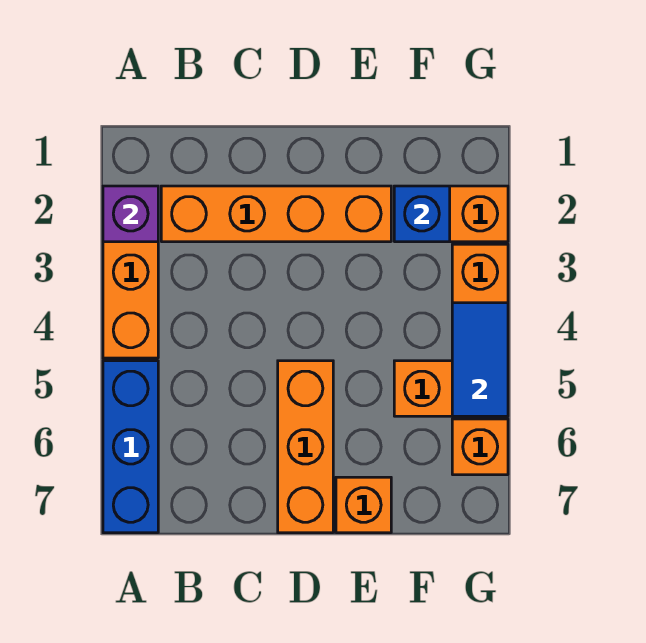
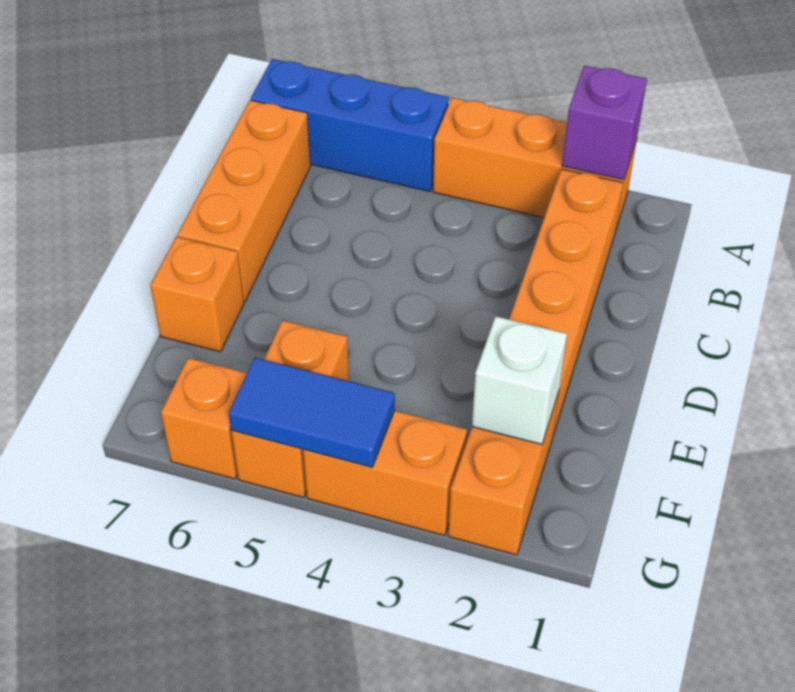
orange 1x3 brick [278,361,333,533] -> orange 1x3 brick turned to [177,100,310,301]
blue 1x1 brick [394,186,450,242] -> white 1x1 brick [472,316,567,444]

